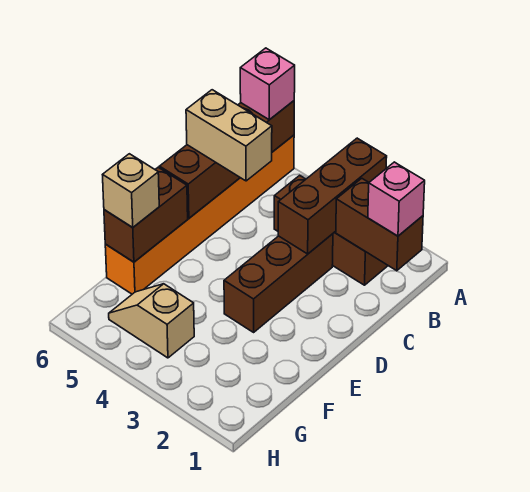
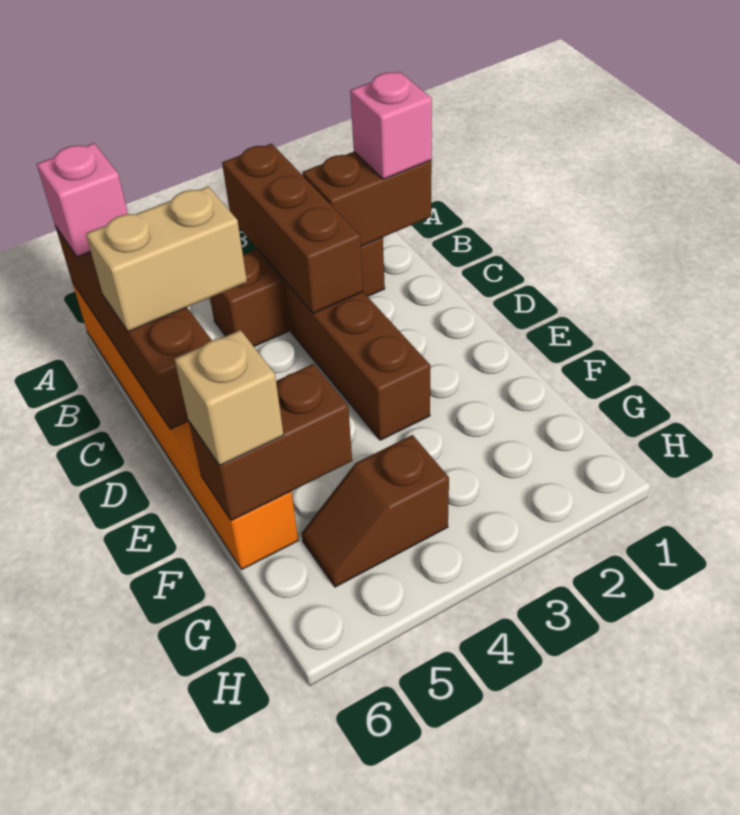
brown 1x2 brick [104,167,188,262] -> brown 1x2 brick turned to [189,364,352,521]
tan 1x2 slope [109,284,194,358] -> brown 1x2 slope [302,435,449,587]

